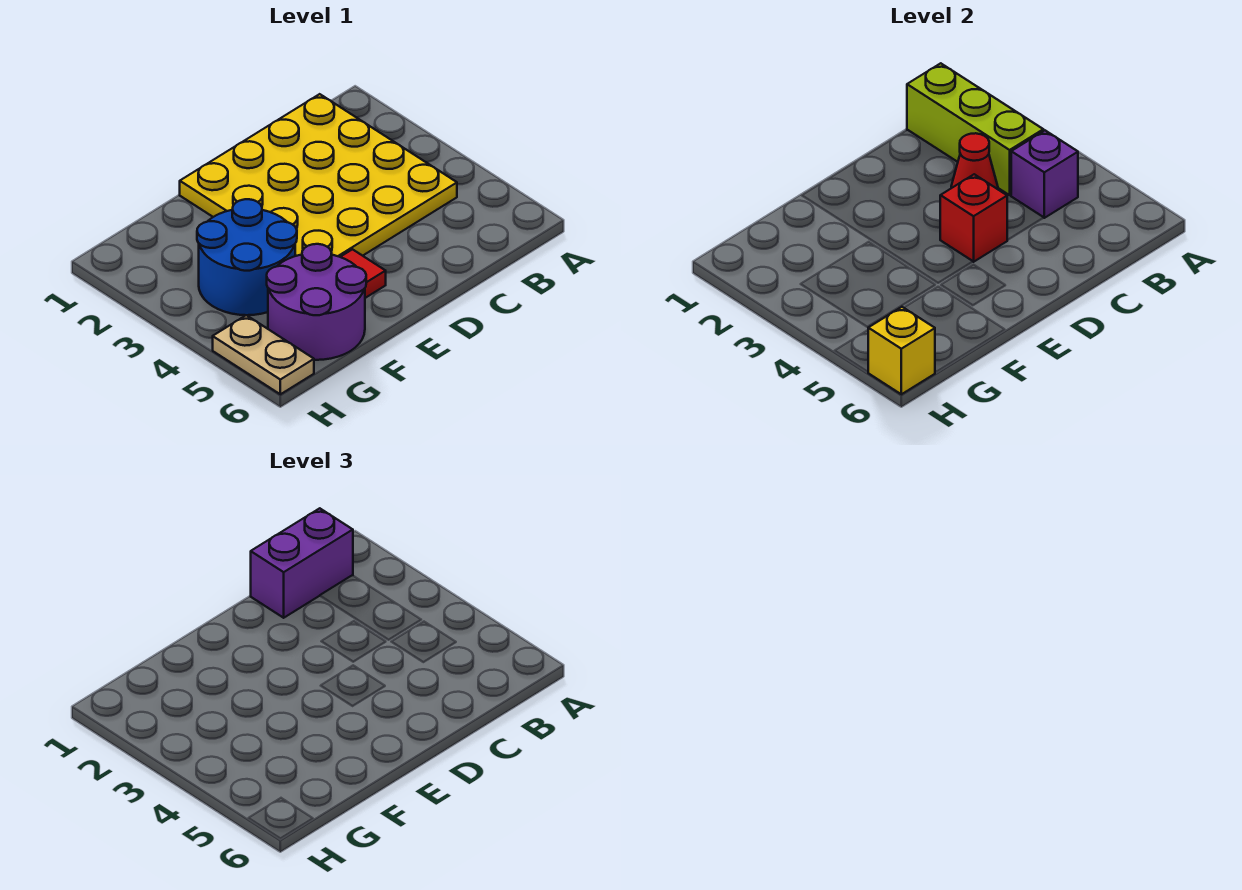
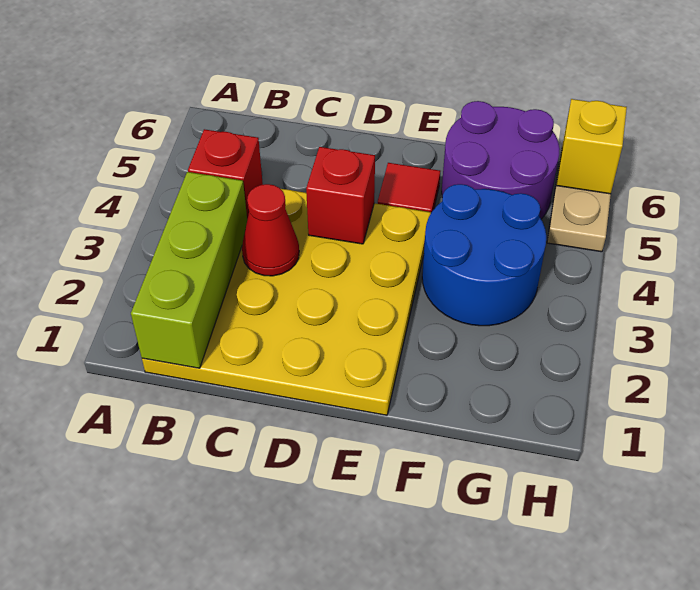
purple 1x2 brick [251,508,353,618] -> none
purple 1x1 brick [1011,131,1078,218] -> red 1x1 brick [188,129,263,219]

